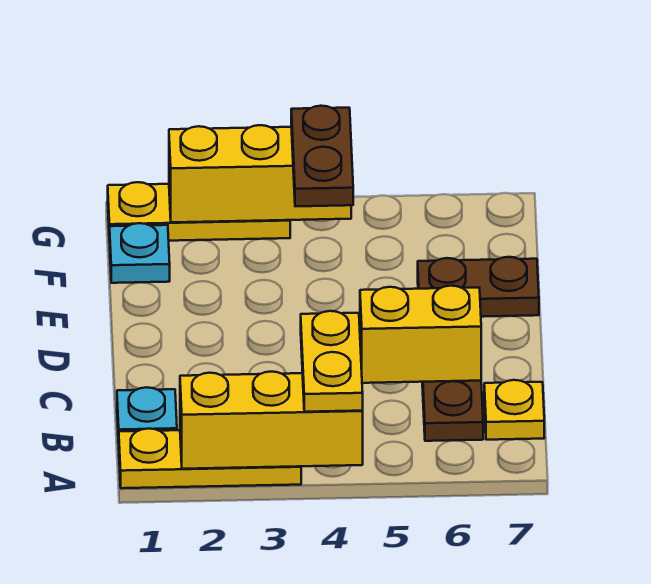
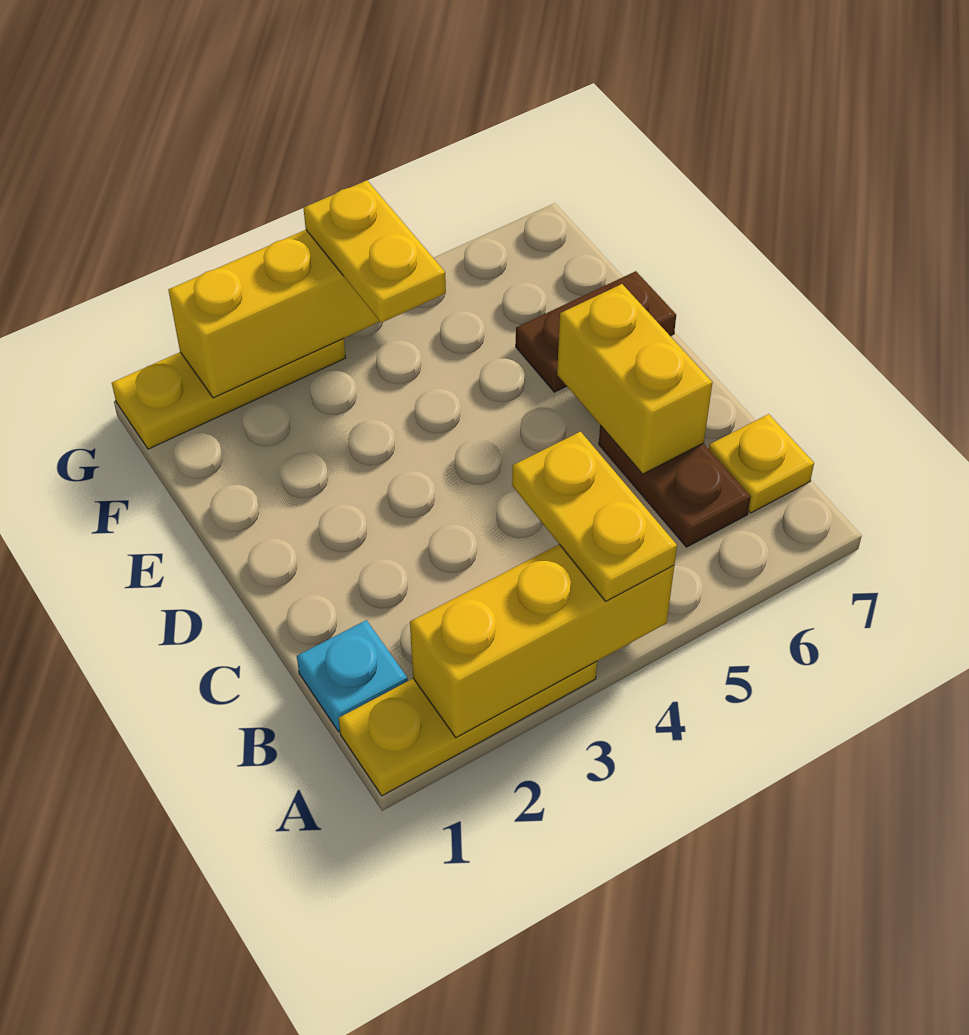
yellow 1x2 brick [360,286,481,383] -> yellow 1x2 brick turned to [557,284,713,474]
cyan 1x1 plate [110,223,170,283] -> none
brown 1x2 plate [291,106,353,206] -> yellow 1x2 plate [304,180,446,323]

